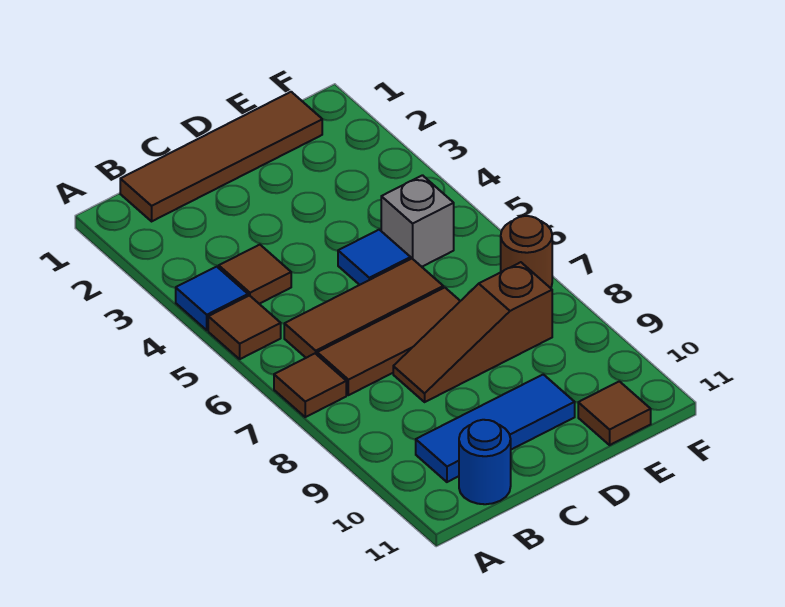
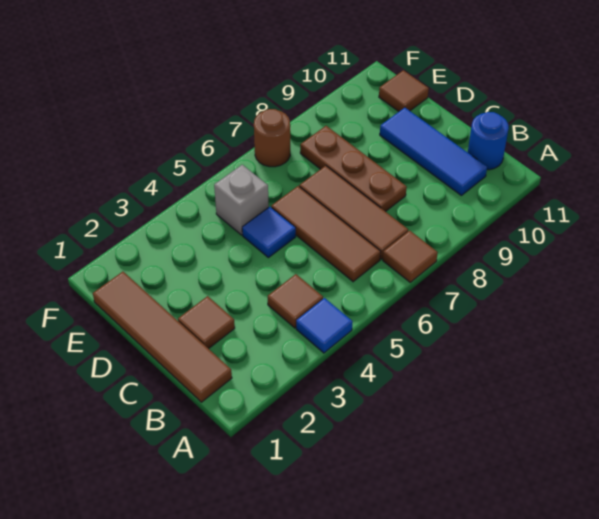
brown 1x1 tile [208,296,281,359] -> brown 1x1 tile moved to [178,296,235,349]
brown 1x3 slope [393,262,552,402] -> brown 1x3 plate [300,126,407,212]

